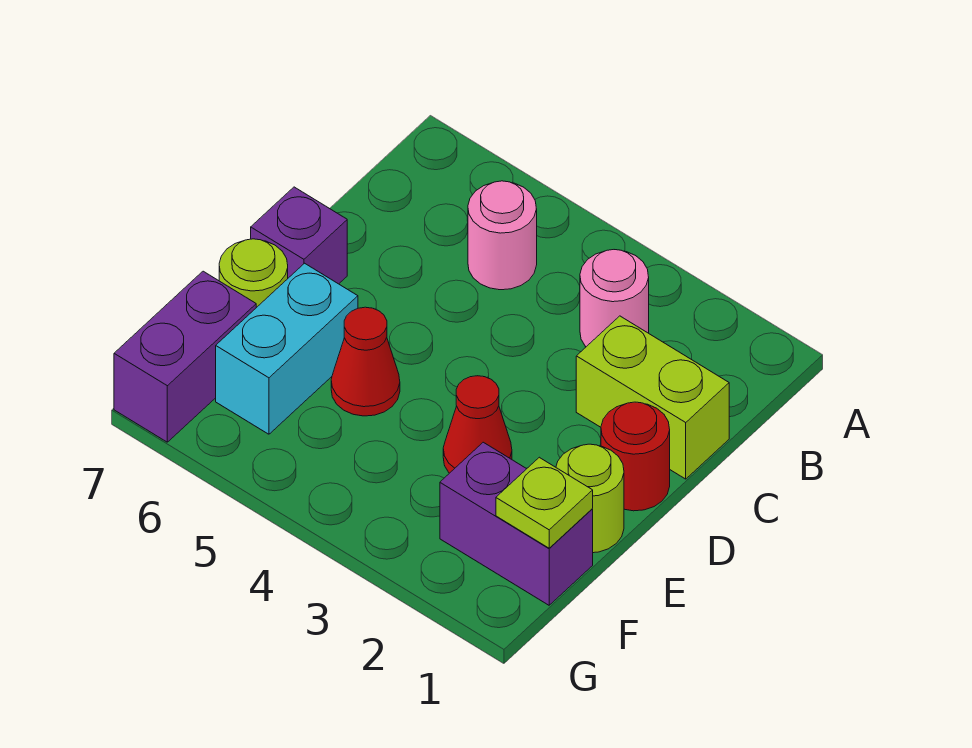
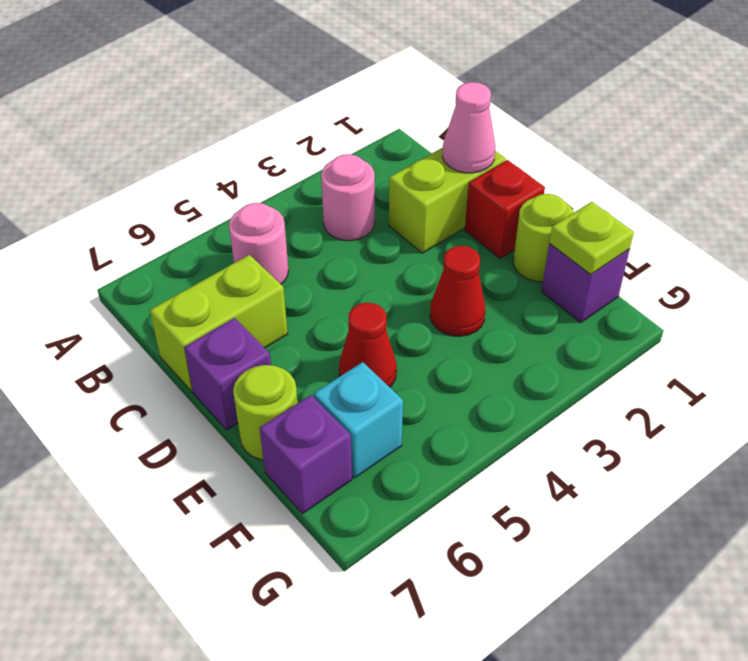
none -> pink 1x1 cone [442,82,495,173]
none -> lime 1x2 brick [150,255,288,391]
red 1x1 round brick [601,402,670,511] -> red 1x1 brick [465,160,545,258]
cyan 1x2 brick [216,263,358,434] -> cyan 1x1 brick [314,362,403,478]
purple 1x2 brick [440,442,593,605] -> purple 1x1 brick [541,243,630,323]
purple 1x2 brick [114,271,256,442] -> purple 1x1 brick [260,395,352,514]

